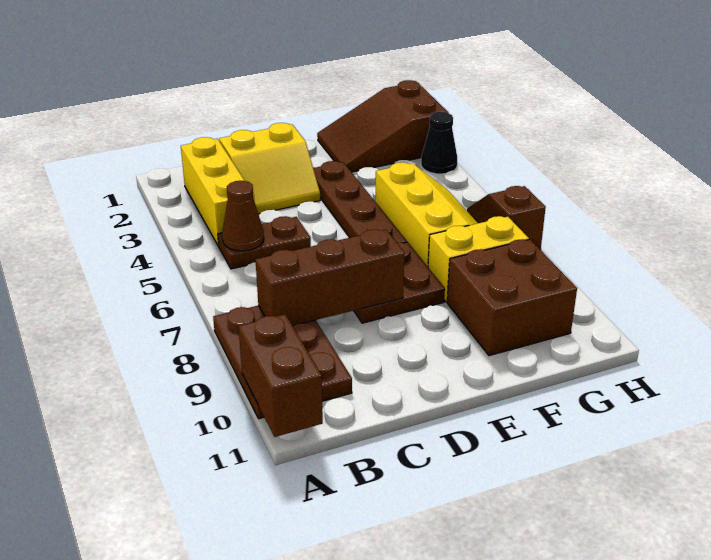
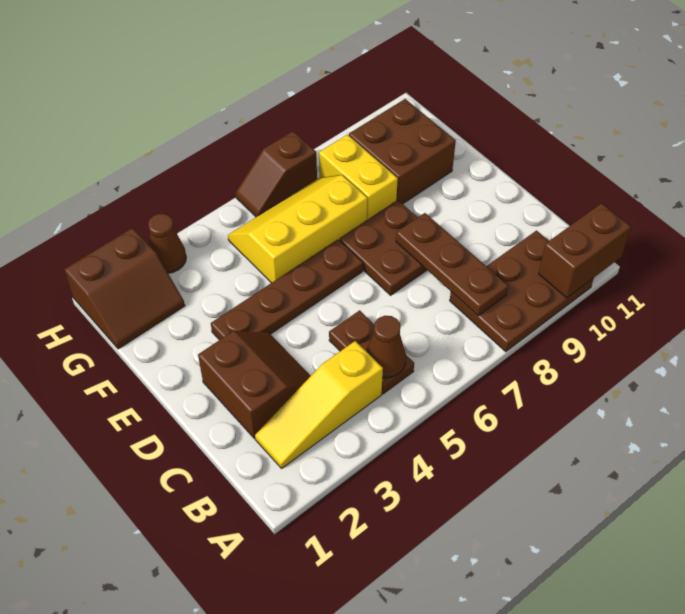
yellow 1x3 brick [181,137,254,246] -> yellow 1x3 slope [255,341,383,468]
brown 1x3 brick [255,229,404,326] -> brown 1x3 plate [396,213,508,316]
yellow 2x2 slope [219,123,320,214] -> brown 2x2 slope [198,331,310,438]
brown 2x3 slope [317,80,448,172] -> brown 2x2 slope [64,228,185,349]
black 1x1 cone [421,112,457,174] -> brown 1x1 cone [148,214,186,273]

